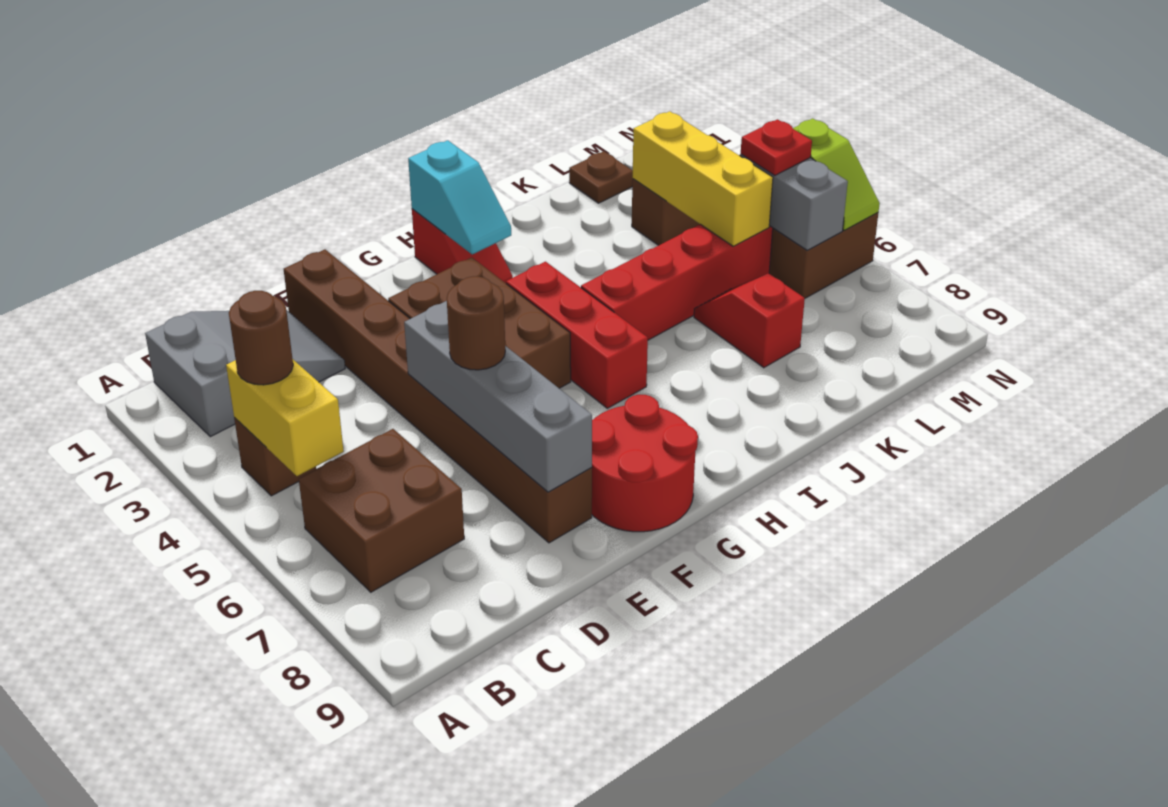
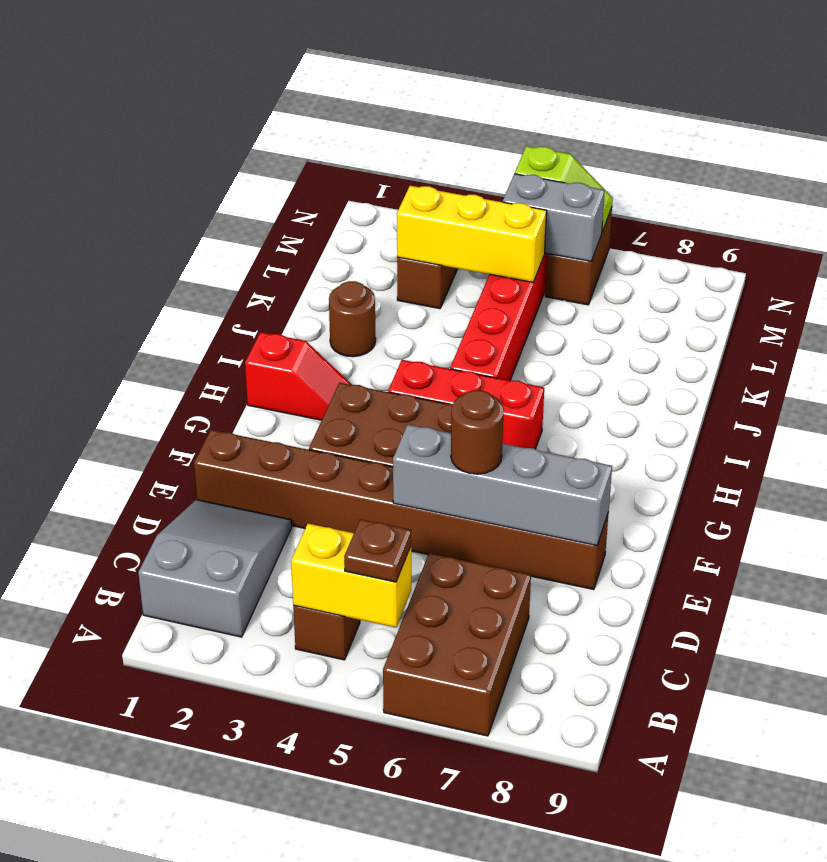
brown 1x1 round brick [229,291,293,385] -> brown 1x1 round brick moved to [329,281,376,357]
brown 2x2 brick [299,429,464,592] -> brown 2x3 brick [383,553,531,736]
red 2x2 round brick [592,395,698,532] -> none
cyan 1x2 slope [408,140,511,254] -> none
red 1x2 slope [694,273,805,368] -> none
brown 1x1 plate [569,151,633,203] -> brown 1x1 plate moved to [344,519,411,582]
red 1x1 plate [741,119,812,175] -> none

